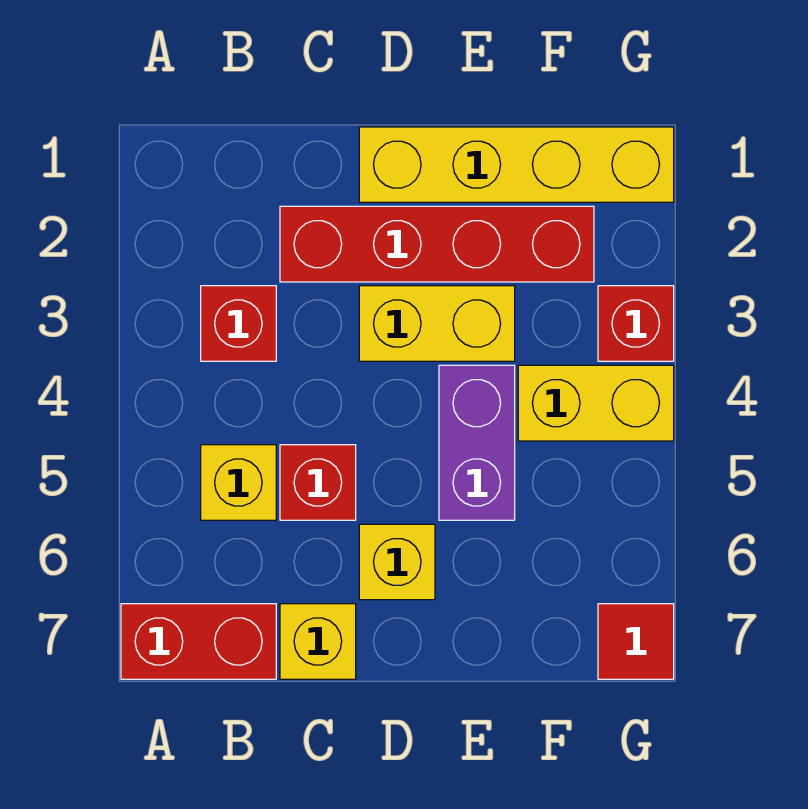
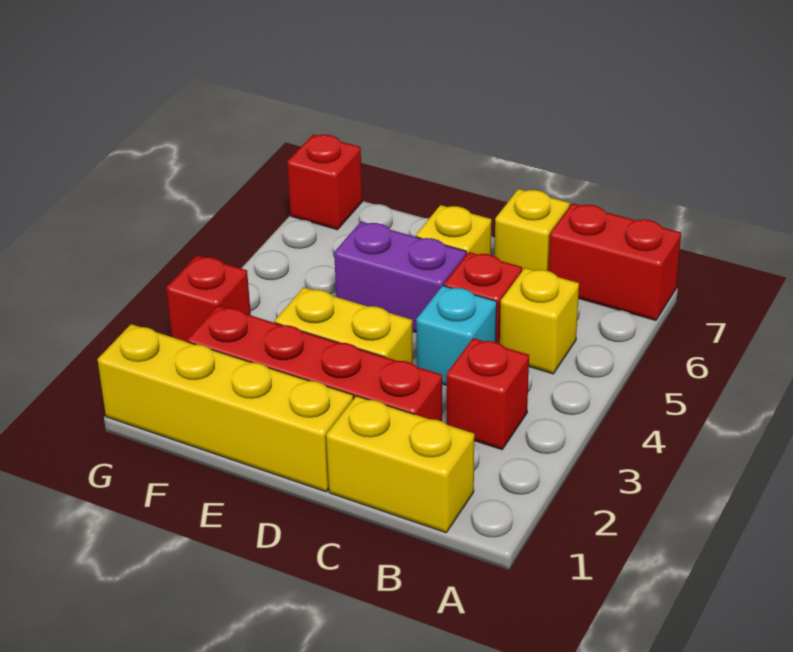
none -> cyan 1x1 brick [416,286,497,386]
purple 1x2 brick [439,365,515,520] -> purple 1x2 brick turned to [334,222,466,333]
yellow 1x2 brick [518,365,674,441] -> yellow 1x2 brick moved to [326,396,474,533]
red 1x1 tile [598,604,674,679] -> red 1x1 brick [287,134,362,230]

